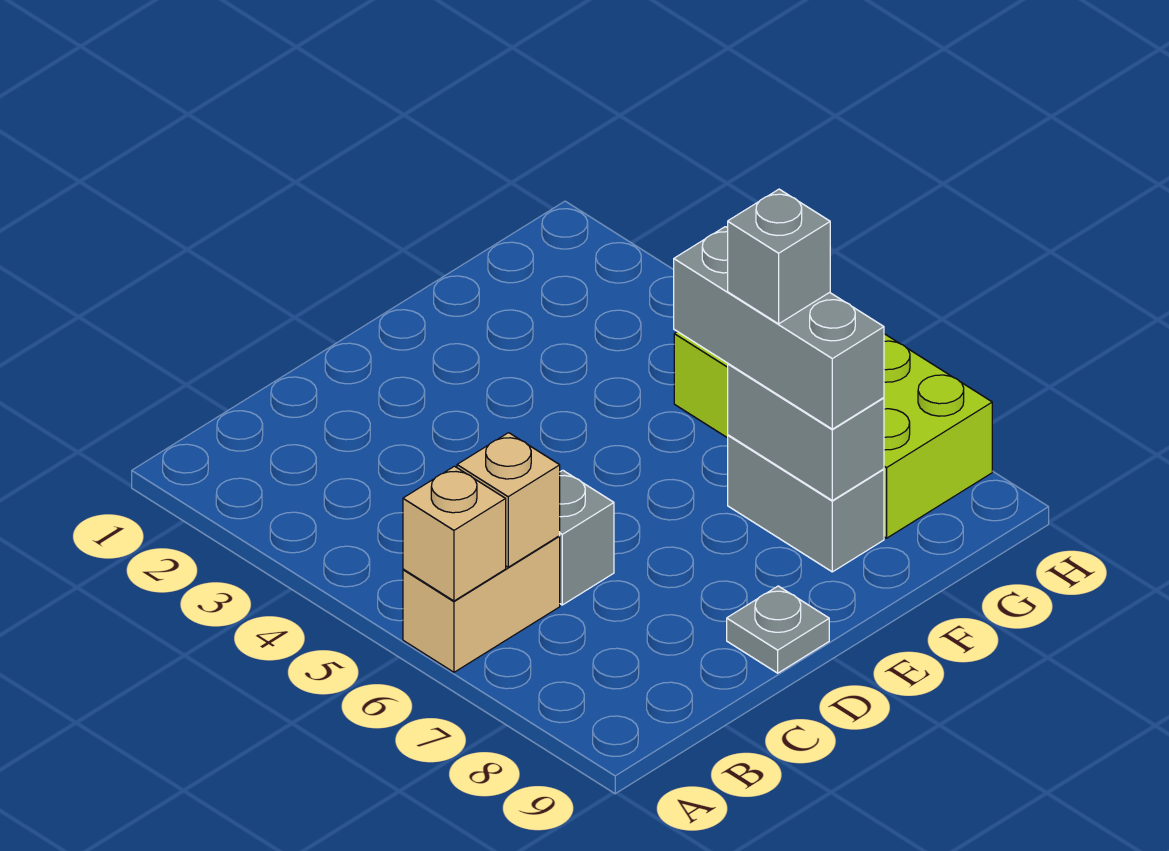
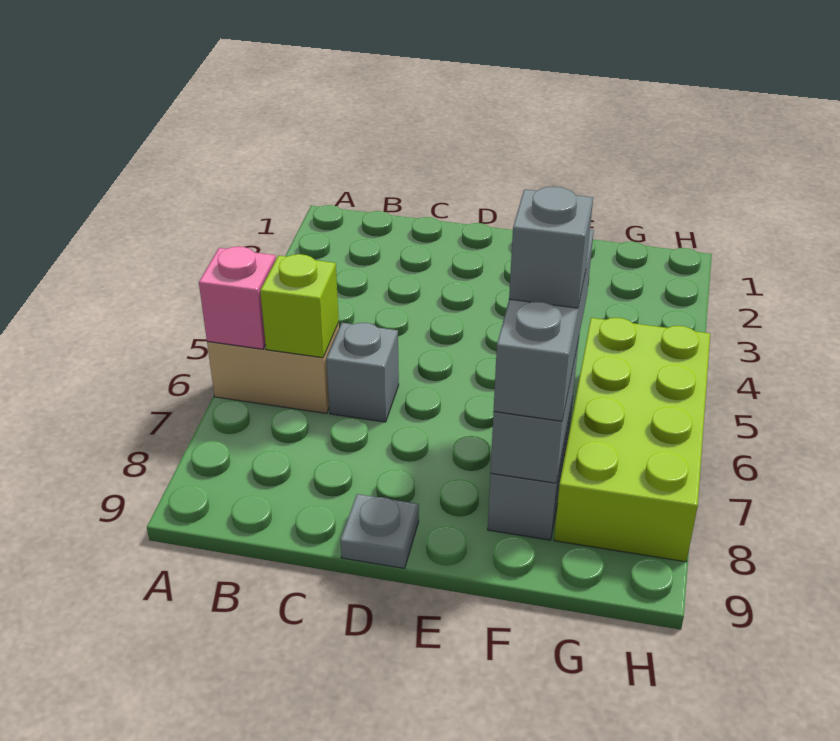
tan 1x1 brick [403,466,506,601] -> pink 1x1 brick [199,247,276,349]
tan 1x1 brick [457,433,560,567] -> lime 1x1 brick [260,254,339,358]

